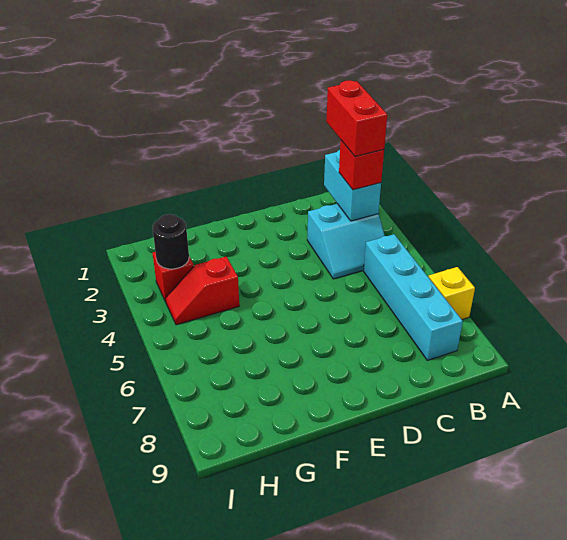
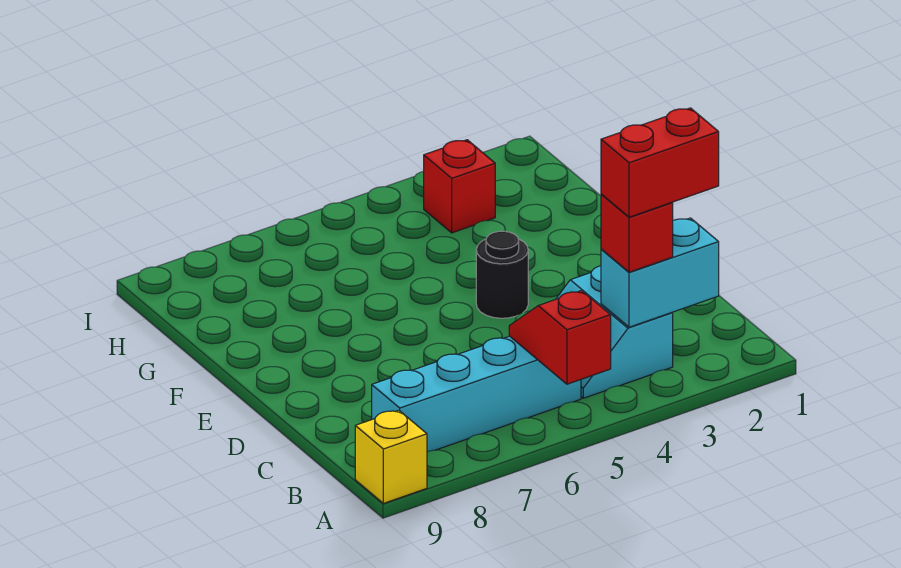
yellow 1x1 brick [429,267,475,320] -> yellow 1x1 brick moved to [355,410,427,503]
red 1x2 slope [166,257,239,325] -> red 1x2 slope moved to [509,290,611,384]
black 1x1 round brick [152,214,189,269] -> black 1x1 round brick moved to [476,231,528,318]

